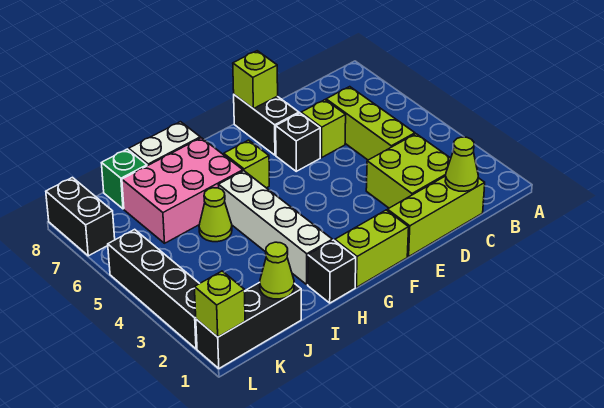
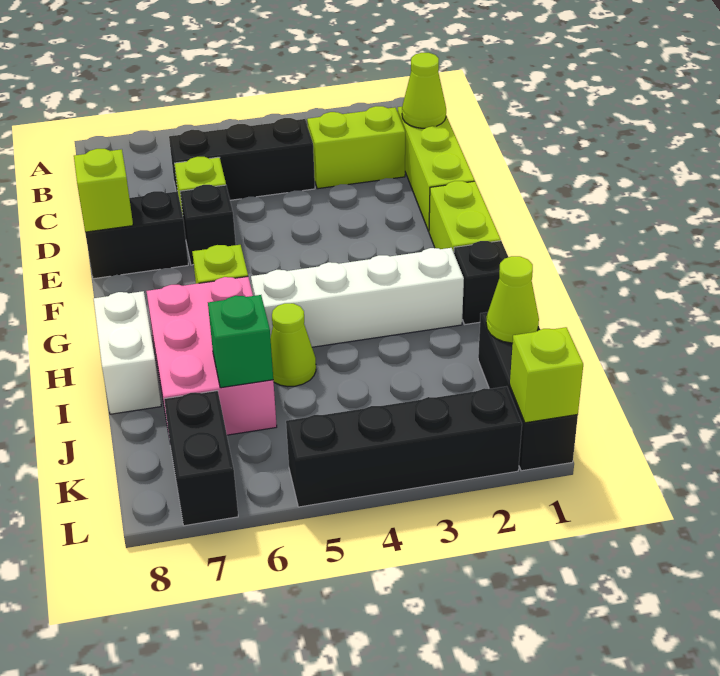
lime 2x2 brick [366,134,451,208] -> lime 1x2 brick [307,106,405,189]
lime 1x3 brick [326,87,415,160] -> black 1x3 brick [169,118,315,200]
green 1x1 brick [102,149,147,209] -> green 1x1 brick moved to [208,295,273,388]
black 1x2 brick [46,177,115,256] -> black 1x2 brick turned to [164,391,238,526]

